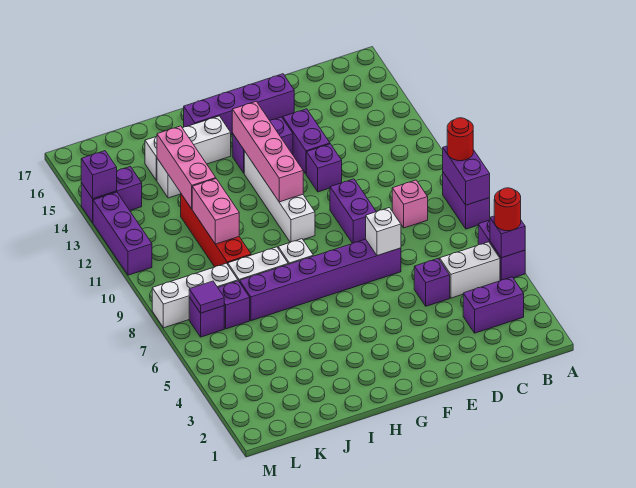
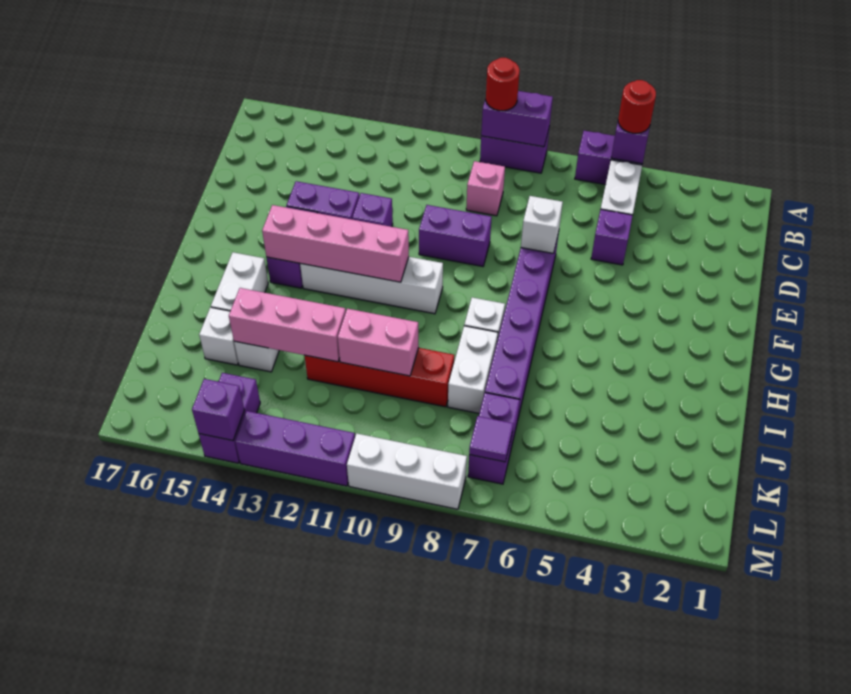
purple 1x2 brick [463,277,524,333] -> none
purple 1x4 brick [184,74,294,135] -> none
white 1x3 brick [152,263,238,328] -> white 1x3 brick turned to [347,433,467,509]

